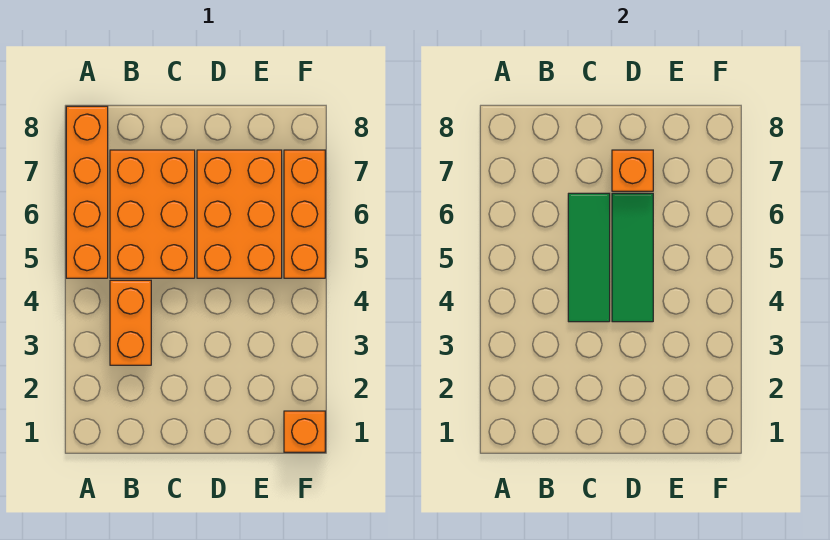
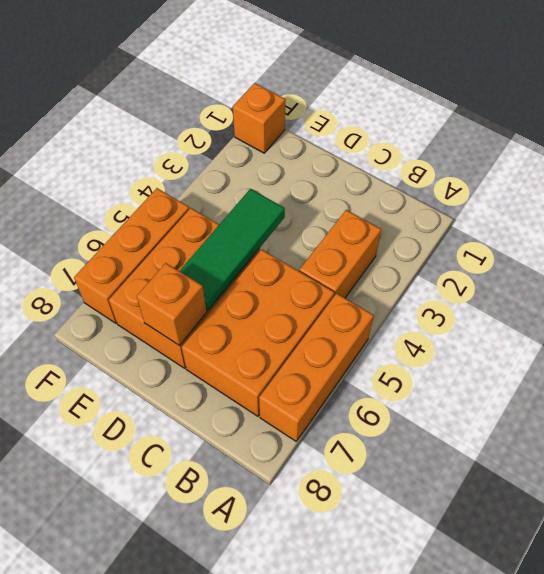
orange 1x4 brick [66,106,108,278] -> orange 1x3 brick [259,293,374,441]
green 1x3 tile [568,193,610,322] -> none

